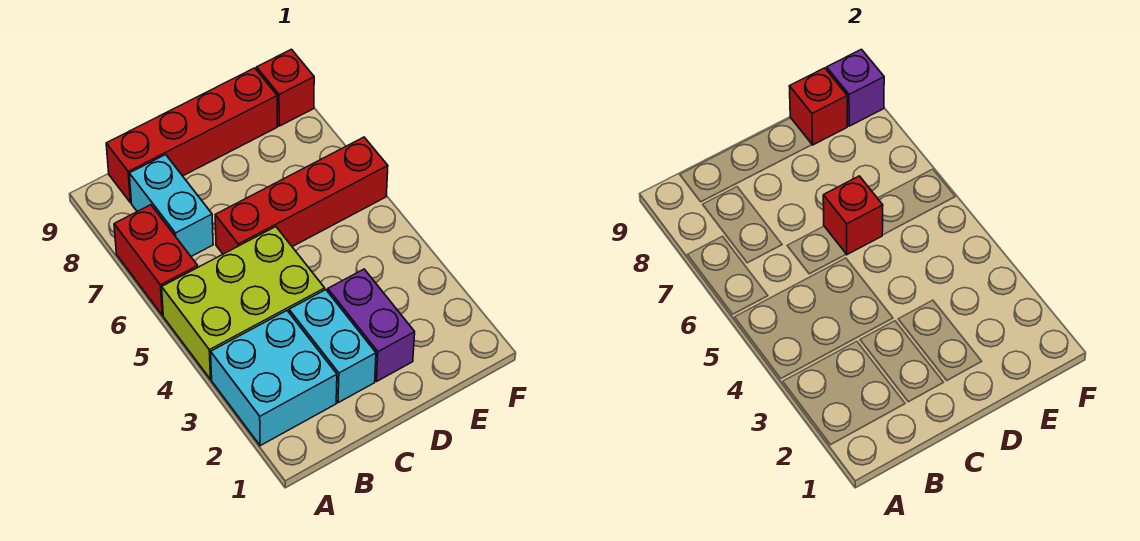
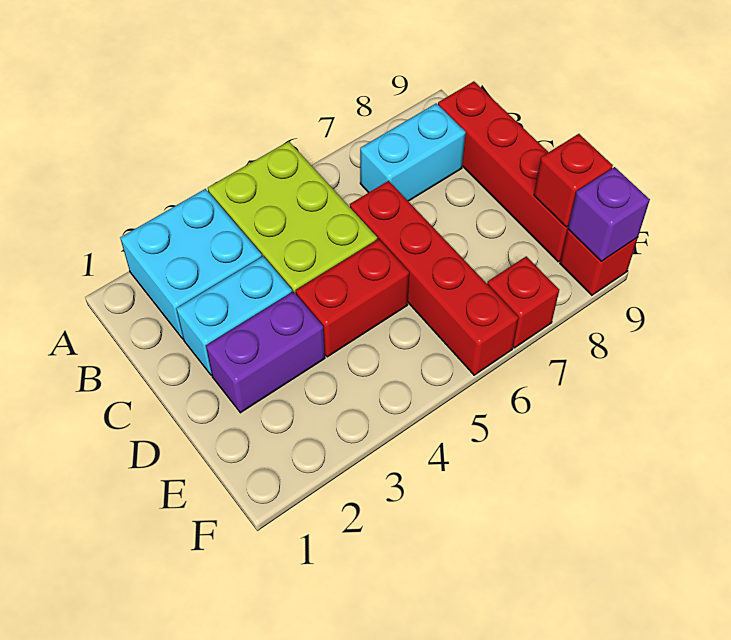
red 1x2 brick [114,205,198,315] -> red 1x2 brick moved to [296,239,409,357]
red 1x1 brick [823,176,883,255] -> red 1x1 brick moved to [487,256,559,348]

